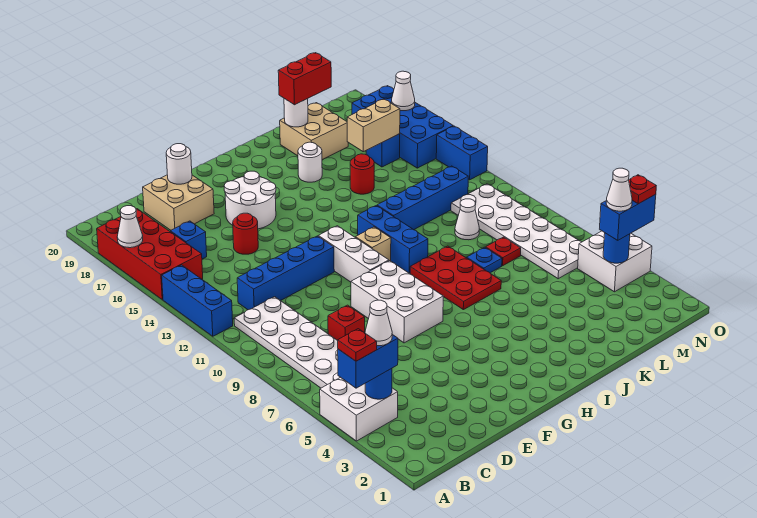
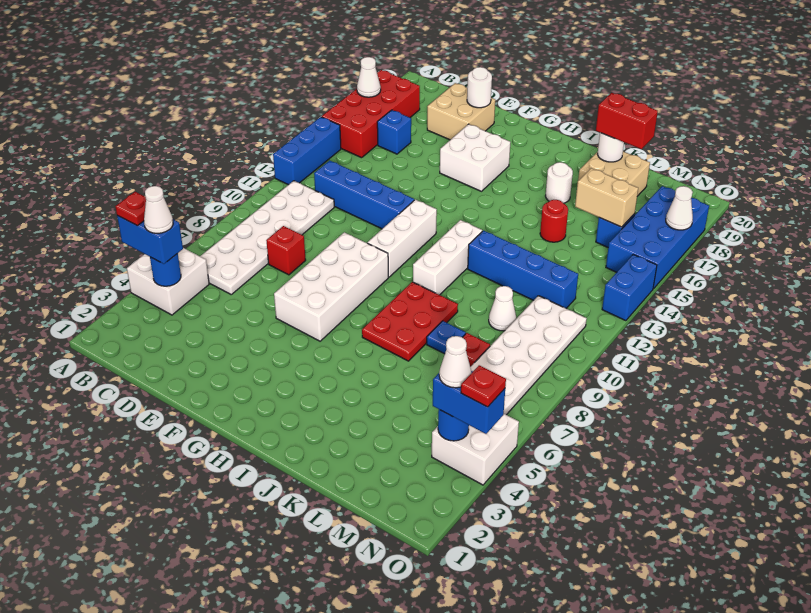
red 1x1 round brick [233,213,258,254] -> none
white 2x3 brick [351,261,443,343] -> white 2x4 brick [274,232,388,341]
white 2x2 round brick [224,171,276,229] -> white 2x2 brick [440,124,510,191]
tan 1x1 brick [355,227,391,261] -> none
blue 1x3 brick [358,206,428,274] -> white 1x3 brick [413,220,482,295]

